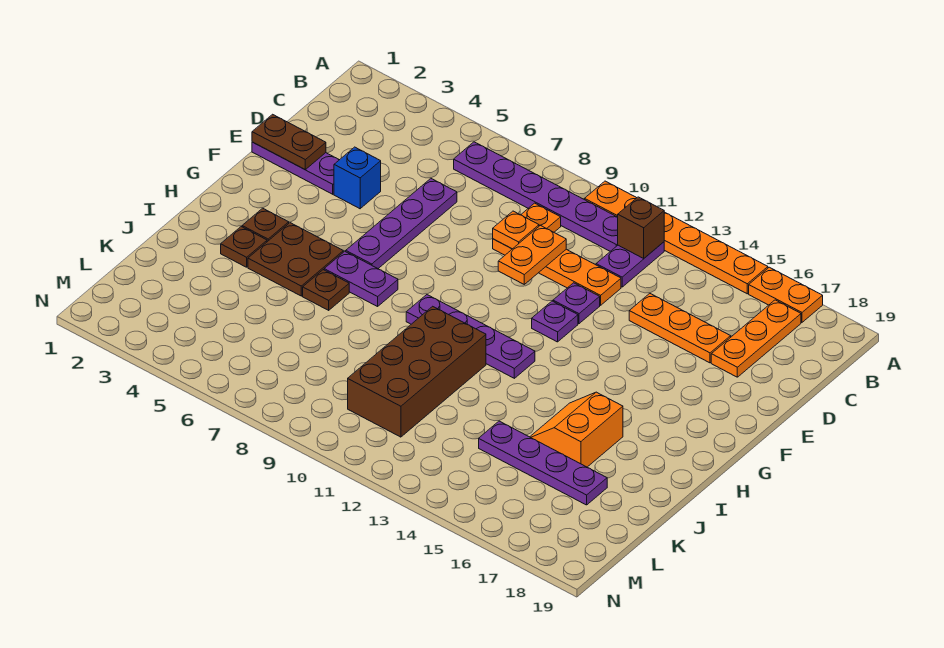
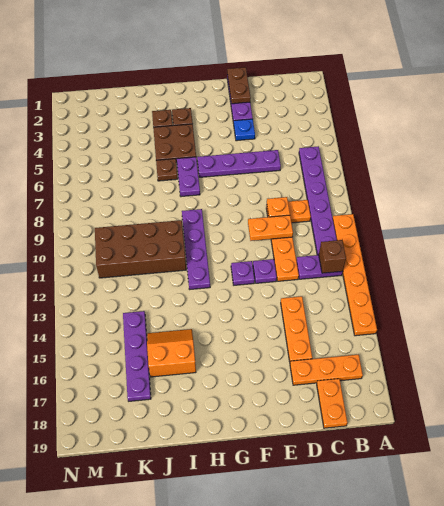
orange 1x2 plate [749,267,823,322] -> orange 1x2 plate moved to [317,379,348,428]
blue 1x1 brick [334,147,381,209] -> blue 1x1 plate [234,119,255,141]

